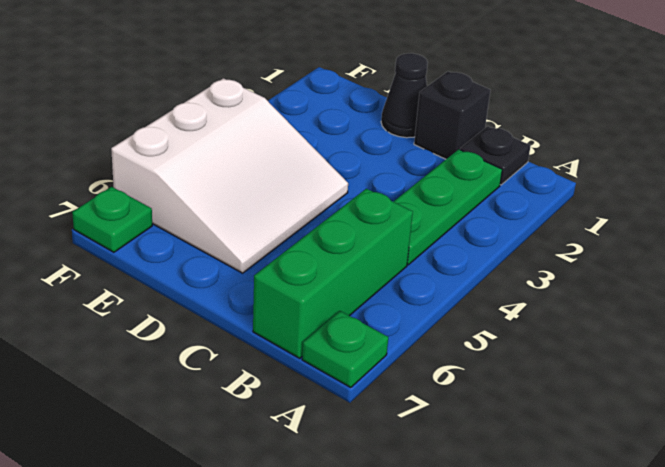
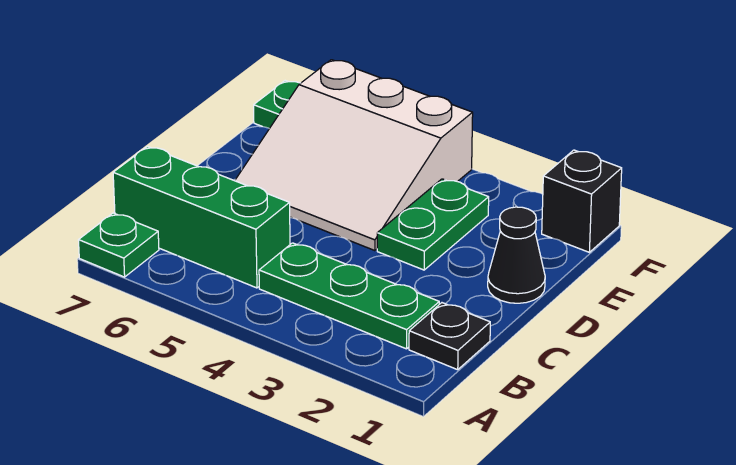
black 1x1 brick [414,71,490,159] -> black 1x1 brick moved to [542,150,622,252]
none -> green 1x2 plate [377,179,489,270]

